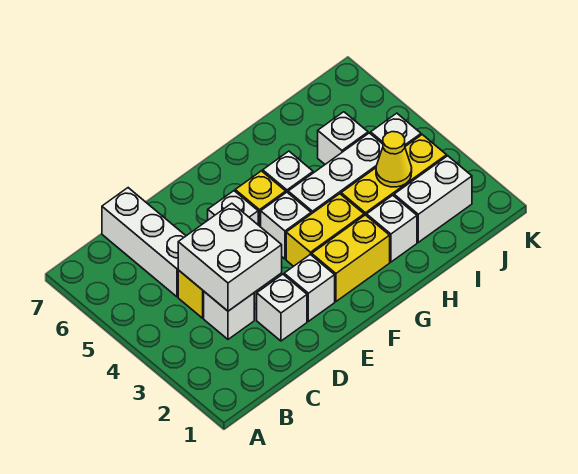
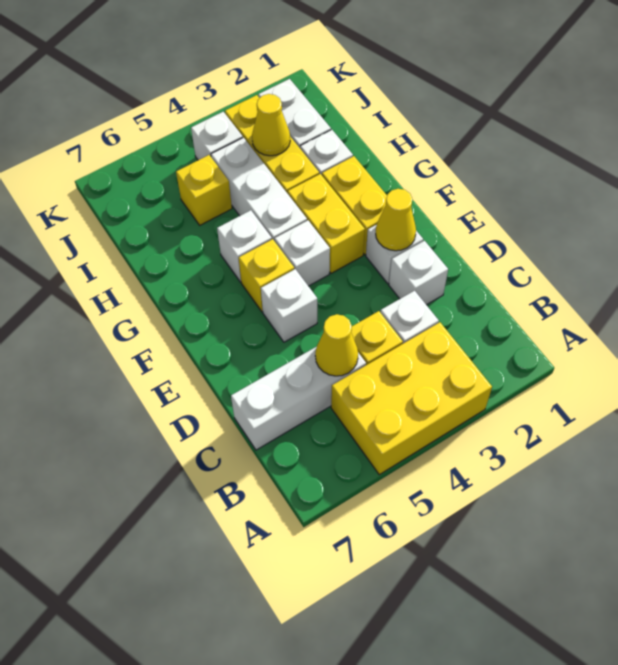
none -> yellow 2x3 brick [331,322,492,475]
white 2x2 brick [178,203,282,311] -> none
none -> yellow 1x1 cone [315,314,358,376]
none -> yellow 1x1 cone [376,189,416,251]
white 1x1 brick [318,112,368,164] -> yellow 1x1 brick [176,155,232,225]

